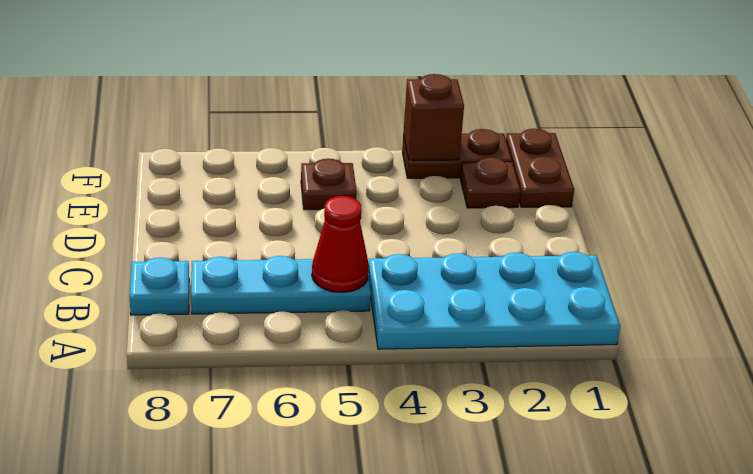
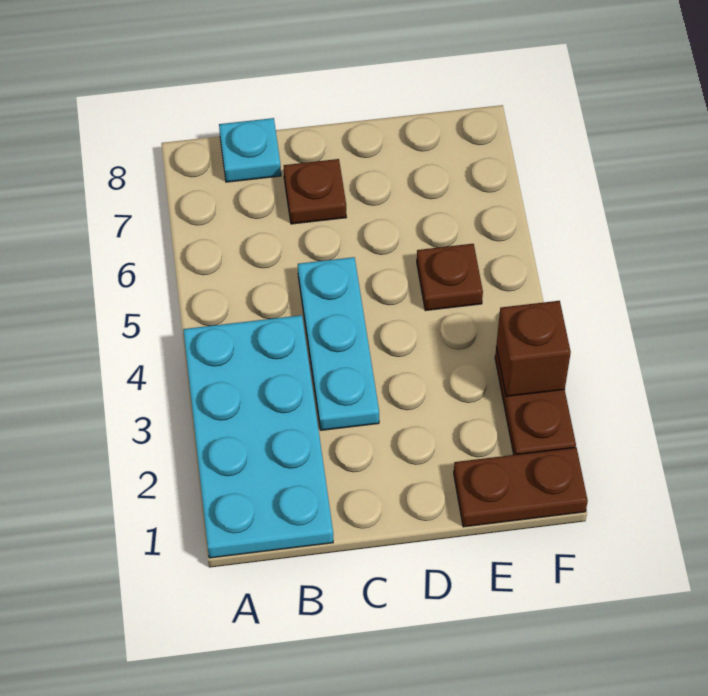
cyan 1x3 plate [191,256,371,314] -> cyan 1x3 plate moved to [298,257,379,430]
red 1x1 cone [312,196,369,292] -> none
brown 1x1 plate [460,157,520,208] -> brown 1x1 plate moved to [284,159,346,224]

